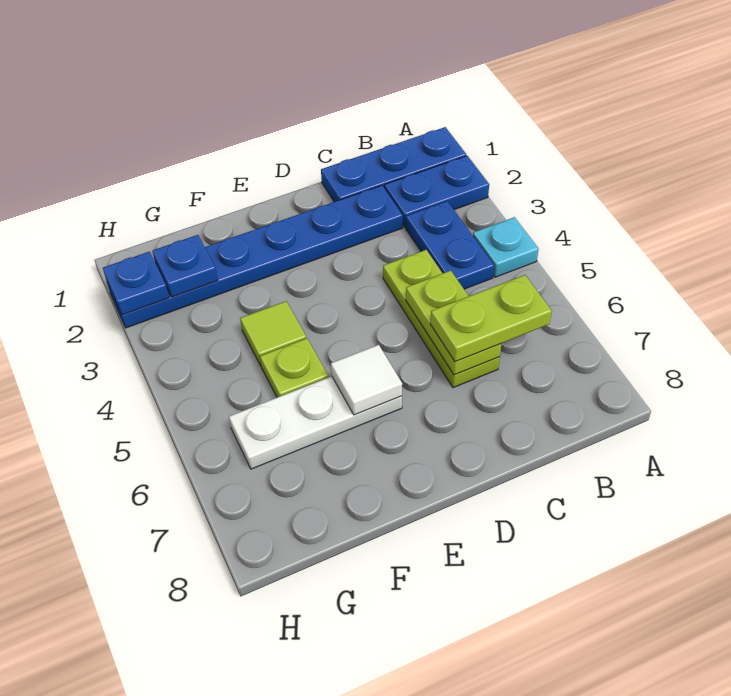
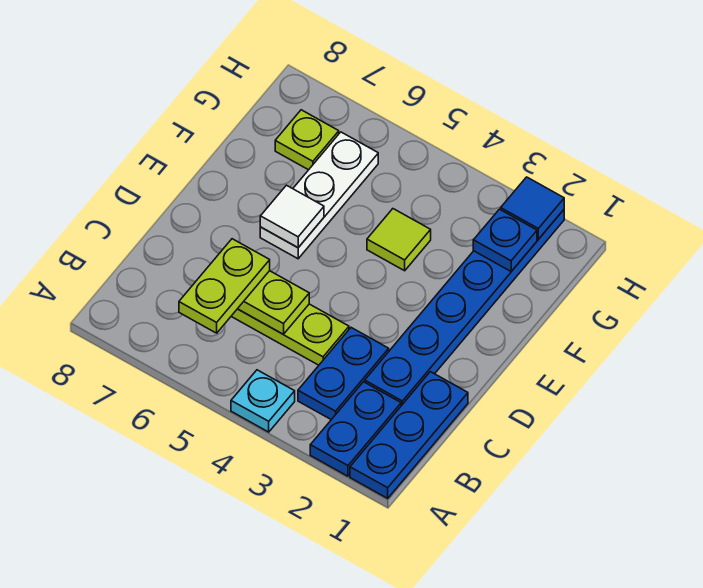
blue 1x2 plate [406,201,494,289] -> blue 1x2 plate turned to [298,328,389,420]
lime 1x1 plate [260,338,328,397] -> lime 1x1 plate moved to [275,110,339,170]
blue 1x1 plate [103,252,169,315] -> blue 1x1 tile [501,177,564,239]

